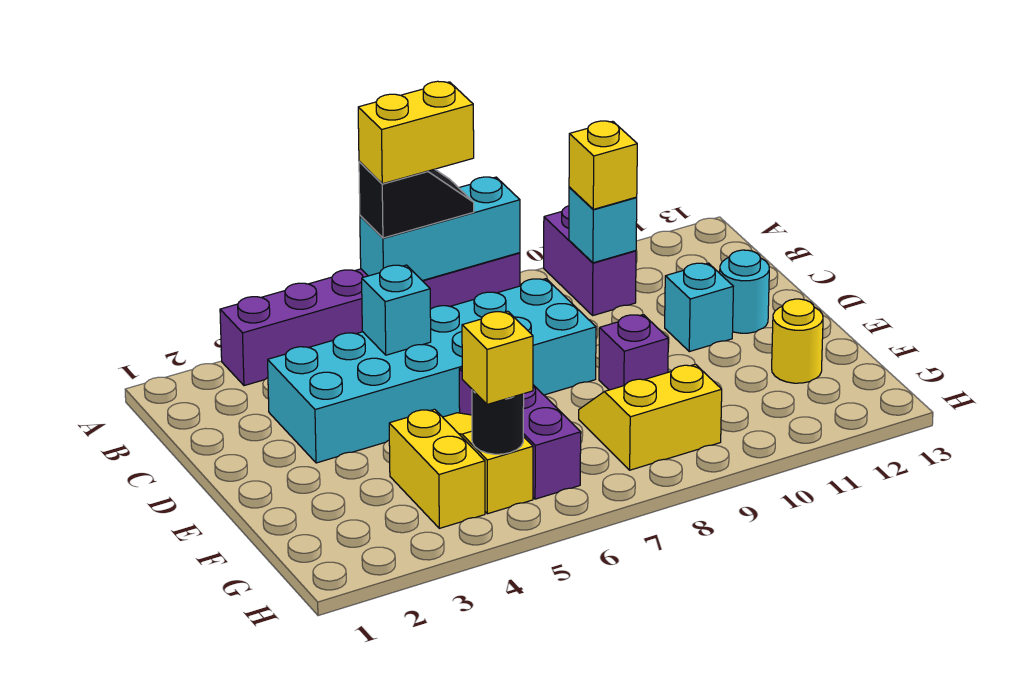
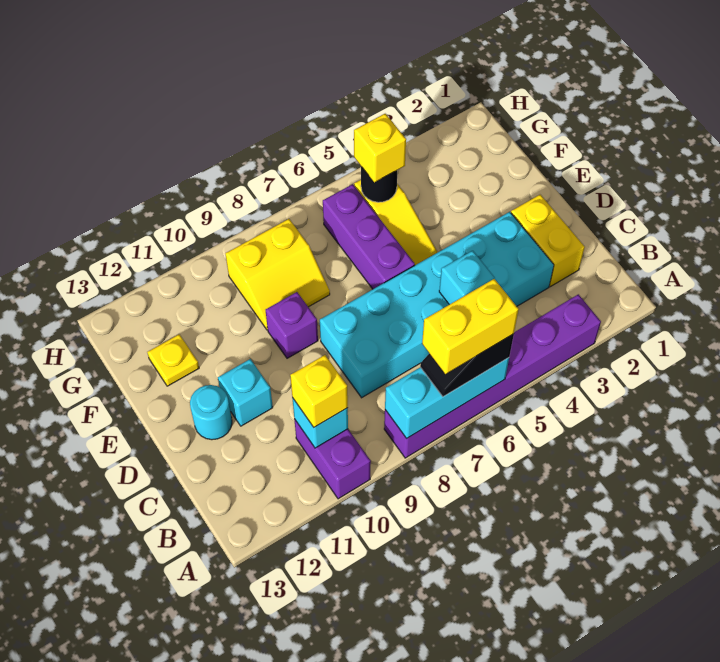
yellow 1x2 brick [389,409,485,528] -> yellow 1x2 brick moved to [511,195,585,287]
yellow 1x1 round brick [772,299,823,383] -> yellow 1x1 plate [147,334,199,386]

